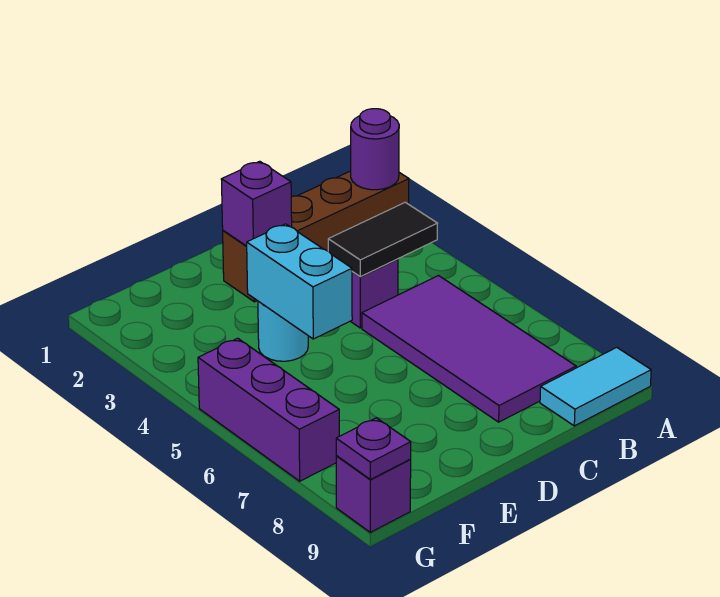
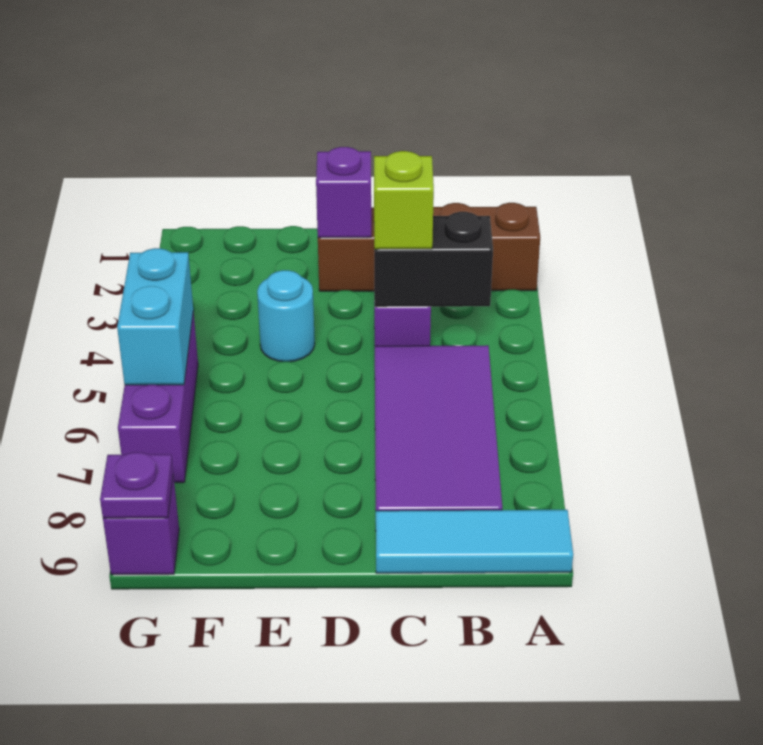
purple 1x1 round brick [351,109,399,190] -> none
cyan 1x2 tile [540,347,651,426] -> cyan 1x3 tile [376,510,573,573]
black 1x2 tile [328,202,437,277] -> black 1x2 brick [374,212,493,307]
none -> lime 1x1 brick [374,151,434,249]
cyan 1x2 brick [247,224,352,339] -> cyan 1x2 brick moved to [117,248,193,385]

